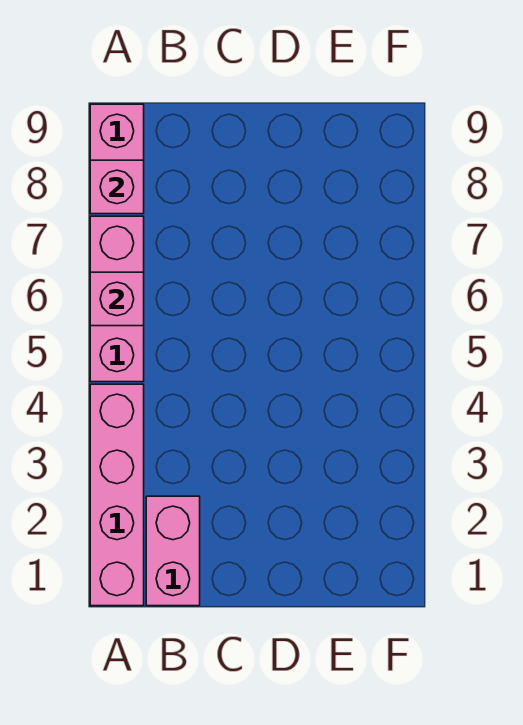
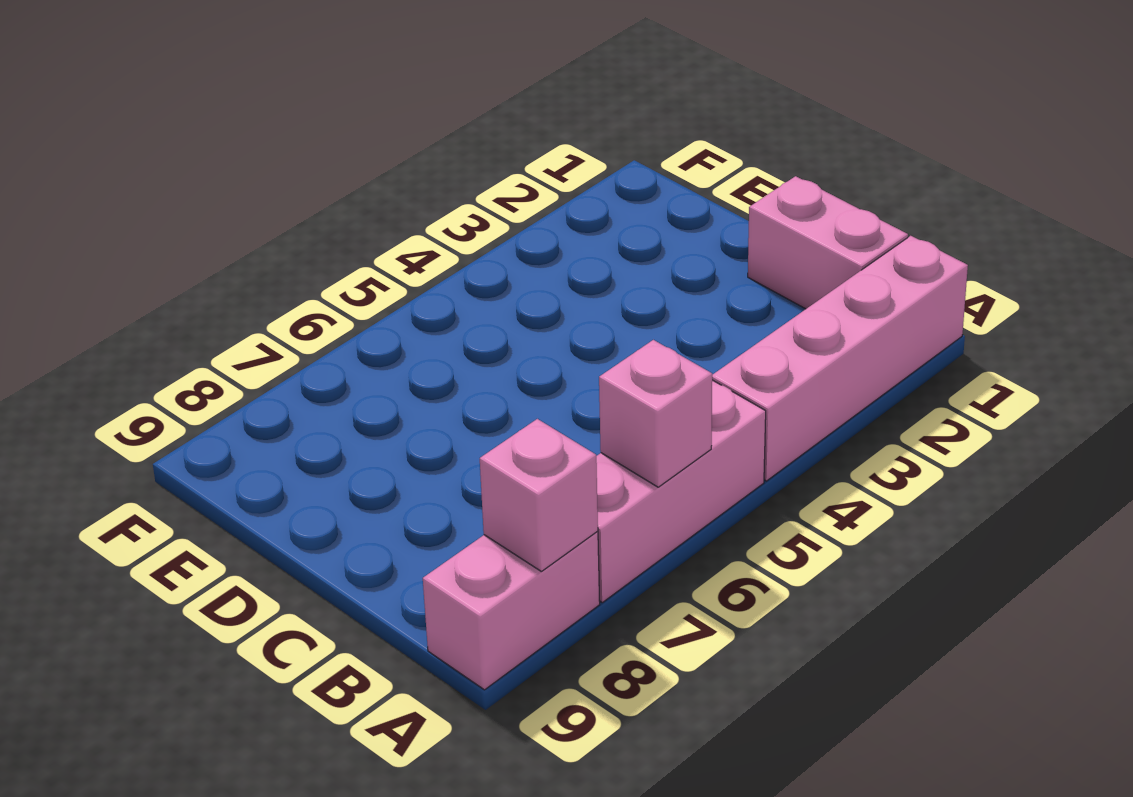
pink 1x2 brick [146,496,200,606] -> pink 1x2 brick turned to [748,176,908,309]

